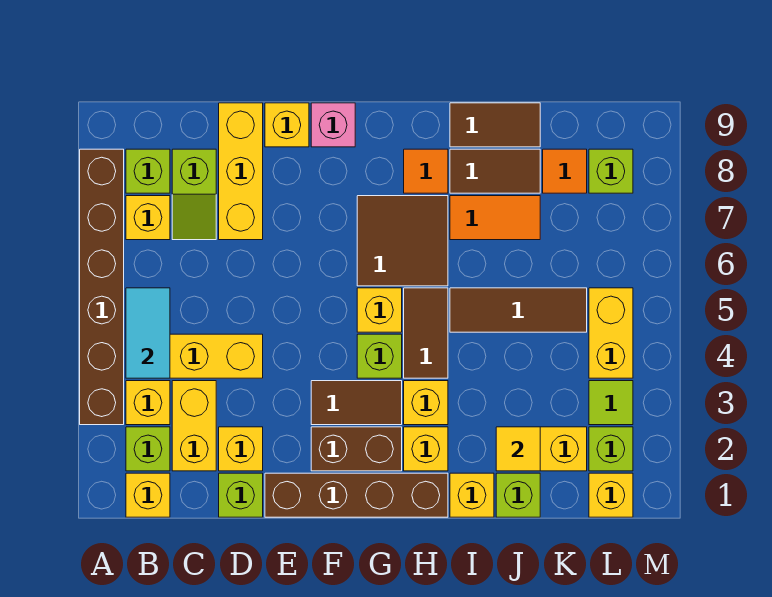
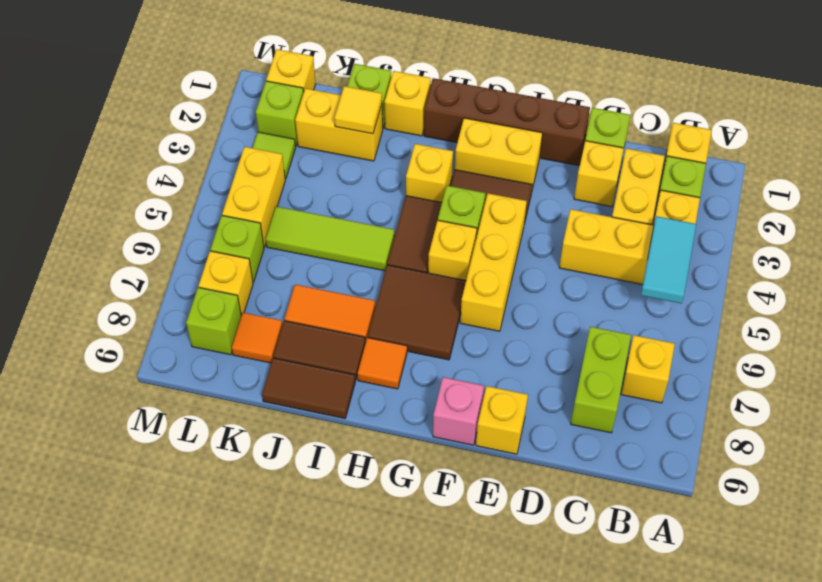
brown 1x6 brick [80,149,124,425] -> none
lime 1x1 brick [126,149,170,193] -> lime 1x1 brick moved to [211,216,264,282]
lime 1x2 slope [172,149,216,240] -> lime 1x2 brick [571,327,631,433]
yellow 1x3 brick [219,103,263,240] -> yellow 1x3 brick moved to [460,193,527,331]
brown 1x2 brick [311,427,402,471] -> yellow 1x2 brick [455,118,542,189]
yellow 1x1 brick [404,427,448,471] -> yellow 1x1 brick moved to [199,251,253,315]
brown 1x3 tile [450,288,587,332] -> lime 1x3 tile [266,206,395,271]

